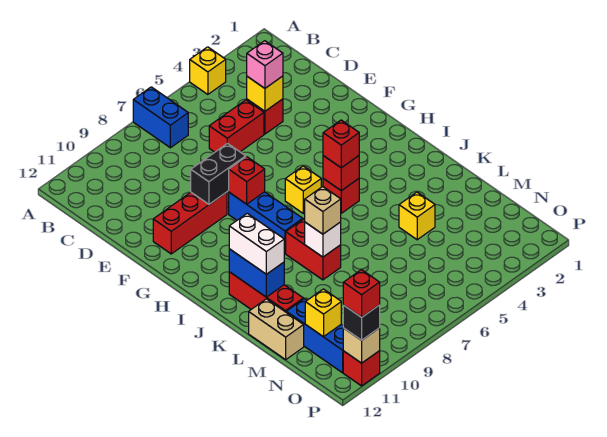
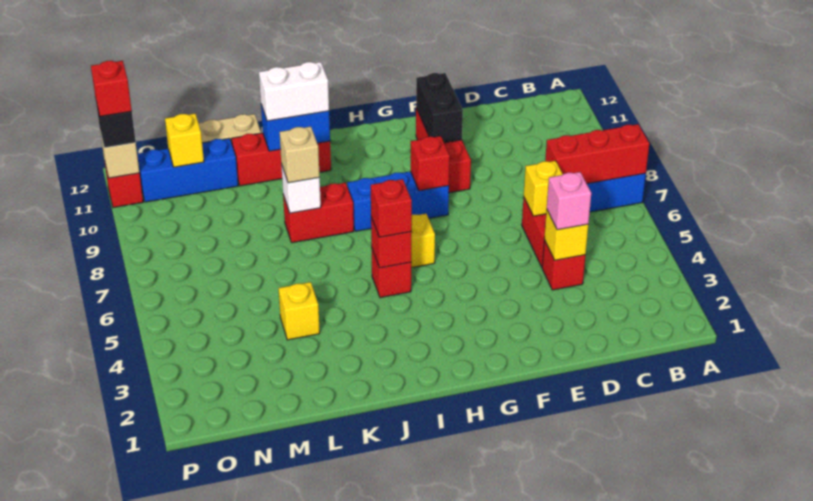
yellow 1x1 brick [190,47,226,94] -> yellow 1x1 brick moved to [524,161,563,216]
none -> red 1x3 brick [545,124,649,184]
black 1x2 brick [191,143,246,204] -> black 1x2 brick moved to [416,73,463,143]

